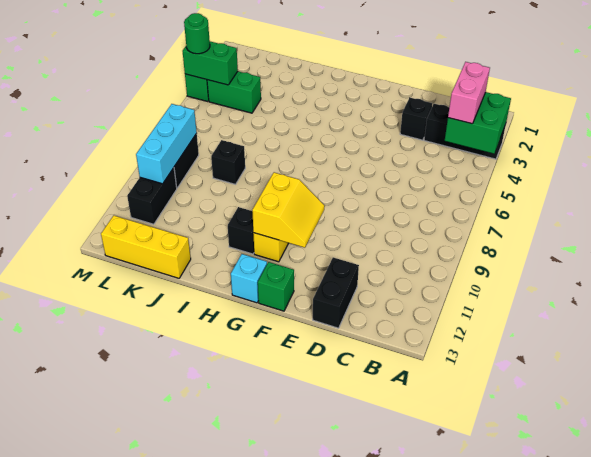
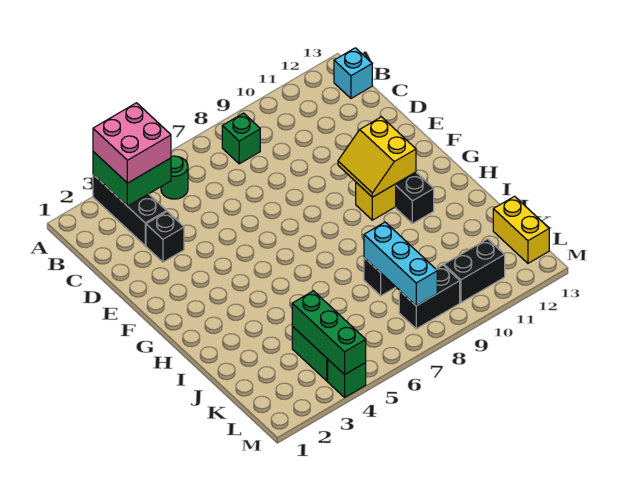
pink 1x2 brick [448,62,490,124] -> pink 2x2 brick [93,103,171,183]
black 1x2 brick [313,257,359,328] -> none
yellow 2x2 slope [252,172,325,248] -> yellow 2x2 slope turned to [338,117,416,197]
green 1x1 brick [258,262,294,311] -> green 1x1 brick moved to [222,113,260,164]
cyan 1x1 brick [231,254,267,303] -> cyan 1x1 brick moved to [334,48,372,98]
yellow 1x3 brick [101,216,191,278] -> yellow 1x2 brick [493,196,549,263]
green 1x2 brick [183,41,238,85] -> green 1x3 brick [292,291,366,375]
cyan 1x3 brick [136,104,197,184] -> cyan 1x3 brick turned to [364,222,437,306]
green 1x1 round brick [184,13,210,54] -> green 1x1 round brick moved to [161,156,188,199]

